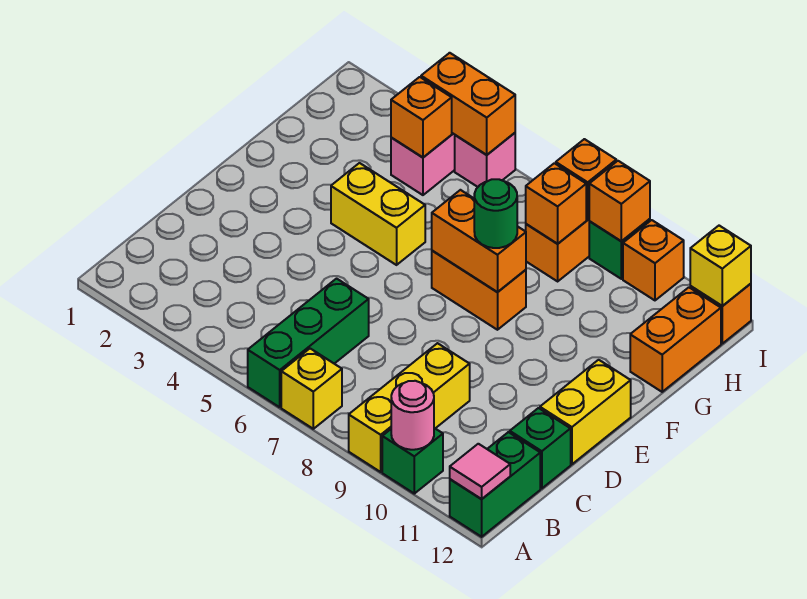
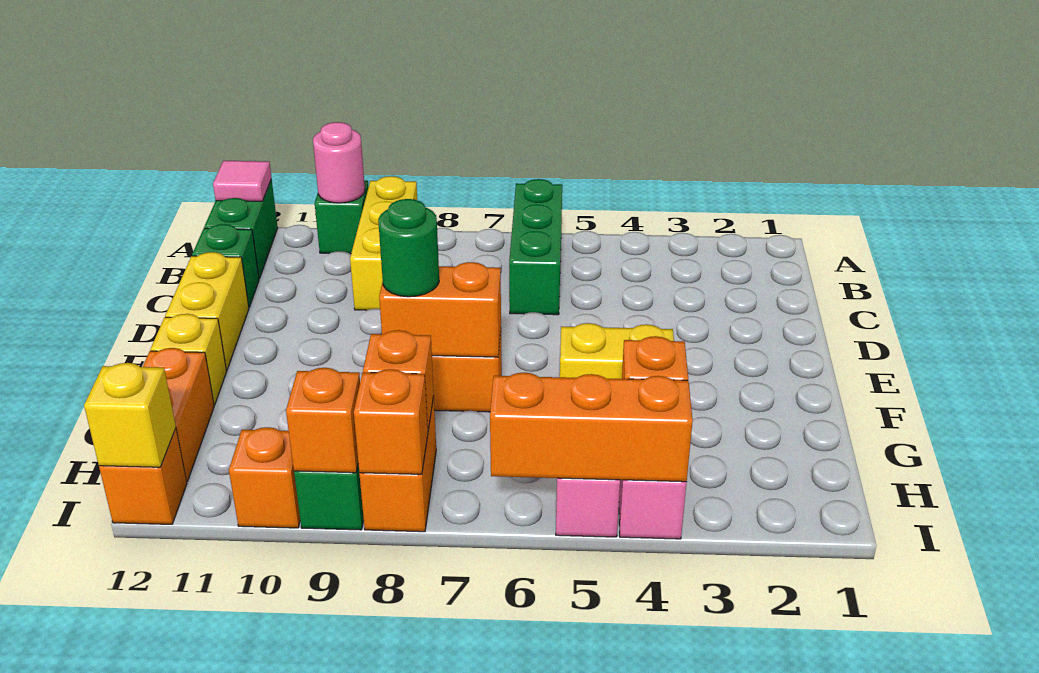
yellow 1x1 brick [281,349,342,429] -> yellow 1x1 brick moved to [150,314,227,405]
orange 1x2 brick [421,53,515,155] -> orange 1x3 brick [490,373,693,482]

